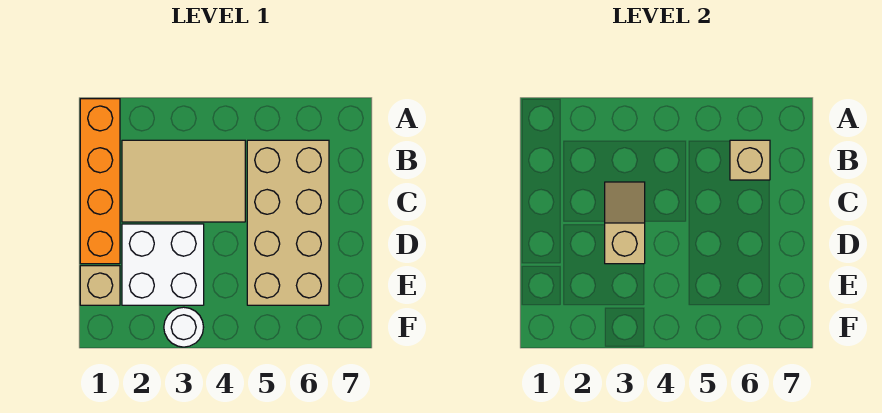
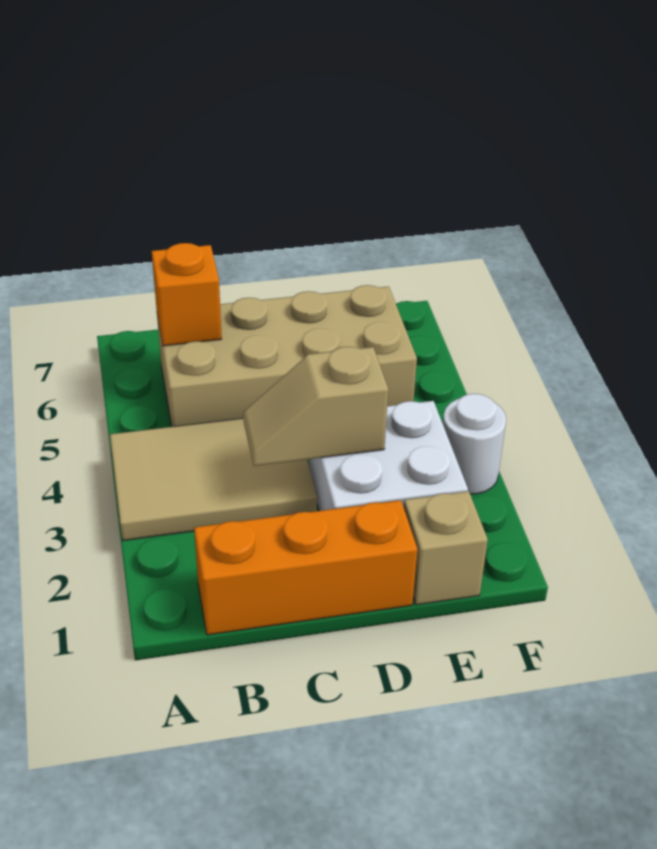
orange 1x4 brick [80,99,120,264] -> orange 1x3 brick [194,500,417,635]
tan 2x3 tile [122,140,245,222] -> tan 2x3 tile turned to [110,418,317,541]
tan 1x1 brick [730,140,770,180] -> orange 1x1 brick [152,243,222,346]

